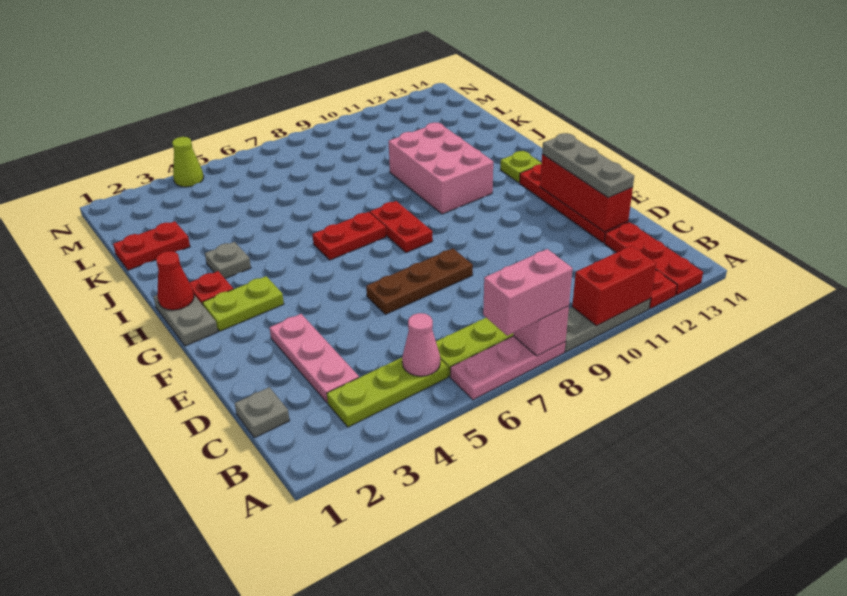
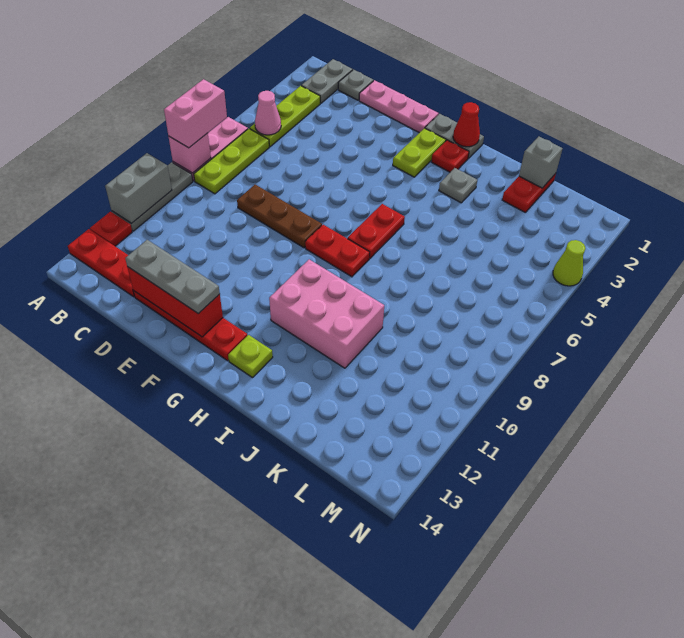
red 1x2 brick [572,246,656,326] -> grey 1x2 brick [105,153,172,223]
none -> grey 1x2 plate [301,59,353,103]
pink 1x3 plate [270,314,359,403] -> pink 1x3 plate moved to [359,80,439,133]
brown 1x3 plate [366,249,473,314] -> brown 1x3 plate turned to [237,185,322,248]
none -> grey 1x1 brick [519,137,563,188]

